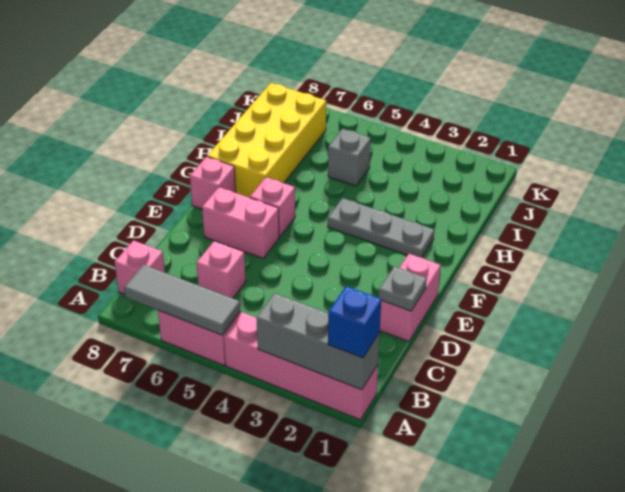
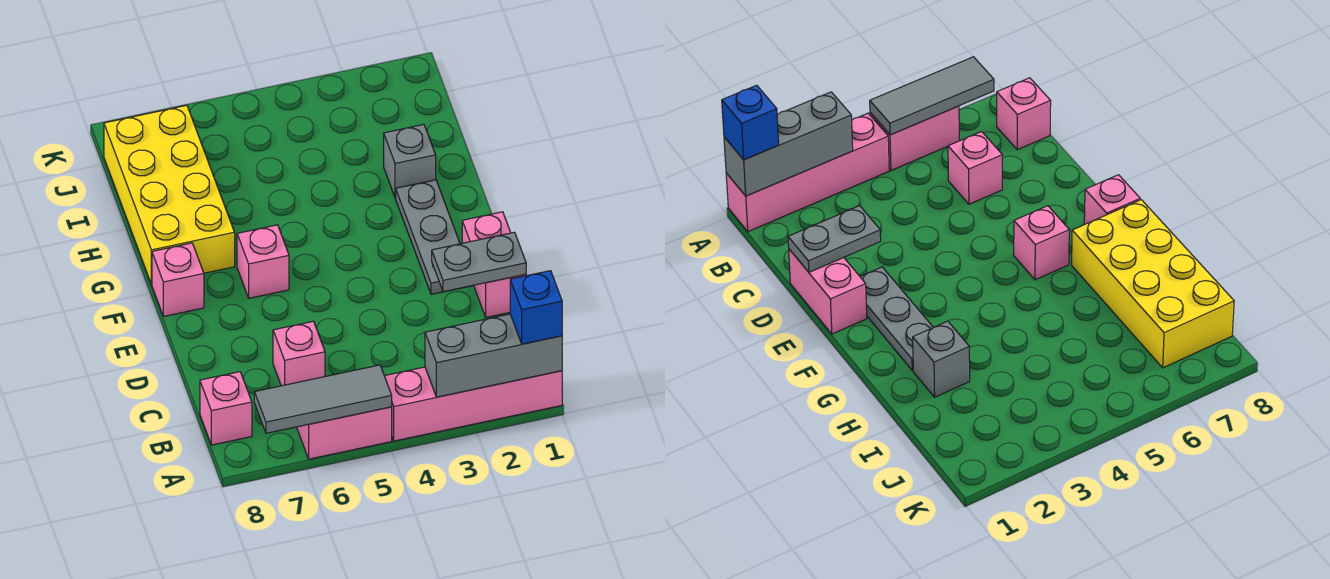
grey 1x1 plate [379,266,427,311] -> grey 1x2 plate [432,232,526,292]
pink 1x2 brick [202,187,279,258] -> none
grey 1x3 plate [328,198,434,258] -> grey 1x3 plate turned to [396,180,460,294]
grey 1x1 brick [328,129,371,186] -> grey 1x1 brick moved to [384,124,436,198]

